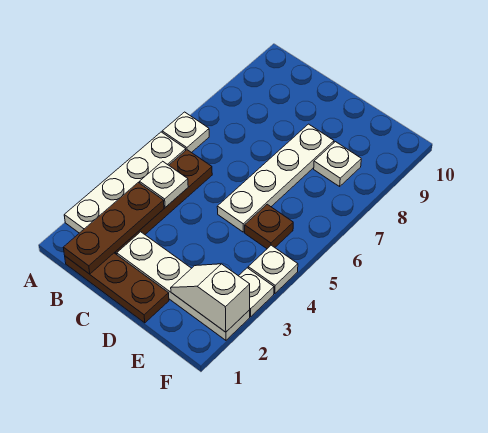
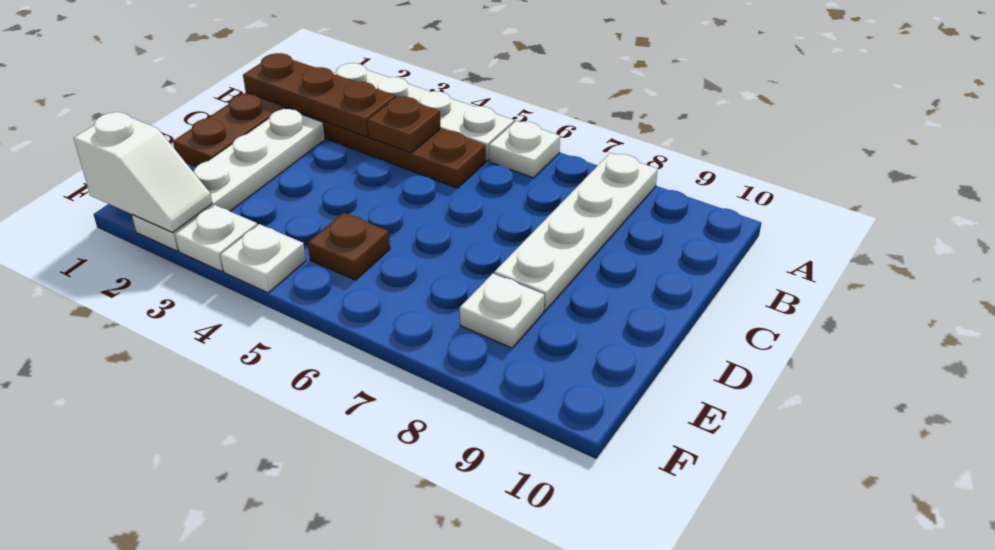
white 1x1 plate [140,161,188,207] -> brown 1x1 plate [367,96,441,153]
white 1x4 plate [217,124,334,232] -> white 1x4 plate turned to [494,153,658,311]
white 1x2 slope [171,264,250,332] -> white 1x2 slope turned to [74,112,212,232]

